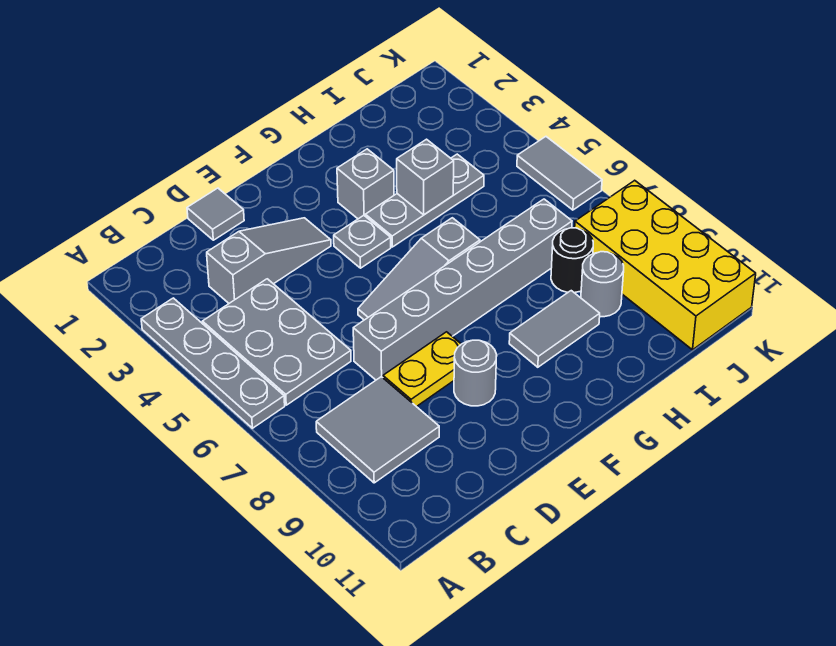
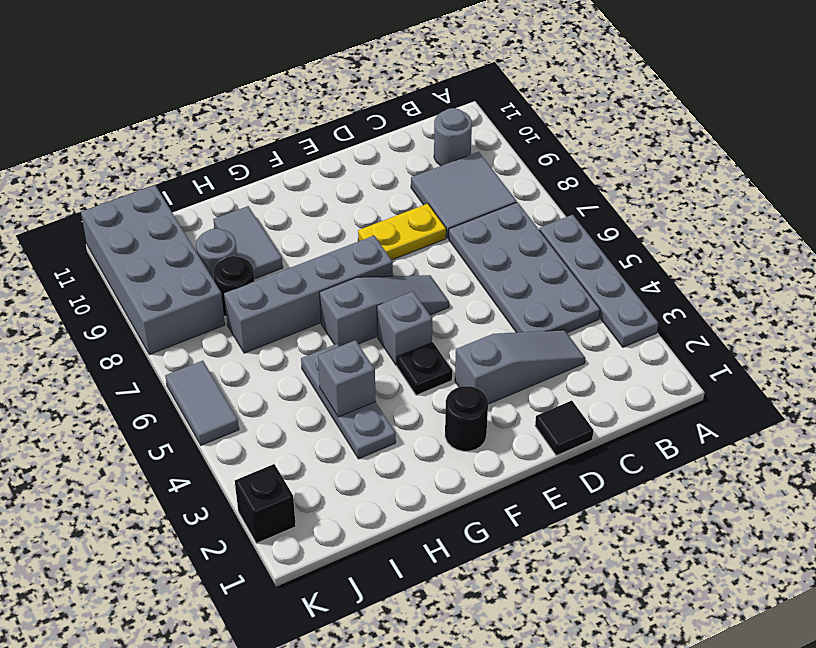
grey 2x3 plate [202,279,351,405] -> grey 2x4 plate [449,202,600,333]
grey 1x3 slope [207,218,331,303] -> grey 1x3 slope turned to [455,330,585,404]
grey 1x1 tile [187,188,244,240] -> black 1x1 tile [535,401,593,456]
grey 1x6 brick [353,199,572,380] -> grey 1x4 brick [224,236,393,353]
grey 1x1 round brick [454,340,497,406] -> grey 1x1 round brick moved to [434,108,472,166]
none -> black 1x1 round brick [445,386,488,451]
grey 1x1 plate [334,215,391,268] -> black 1x1 plate [397,342,452,395]
grey 1x1 brick [337,149,394,219] -> grey 1x1 brick moved to [377,291,432,366]
grey 1x3 plate [365,154,484,247] -> grey 1x3 plate turned to [301,344,396,459]
grey 1x2 tile [509,291,600,367] -> grey 1x2 tile turned to [213,206,283,279]
yellow 2x4 brick [575,180,756,350] -> grey 2x4 brick [81,185,225,354]
none -> black 1x1 brick [235,464,296,543]

